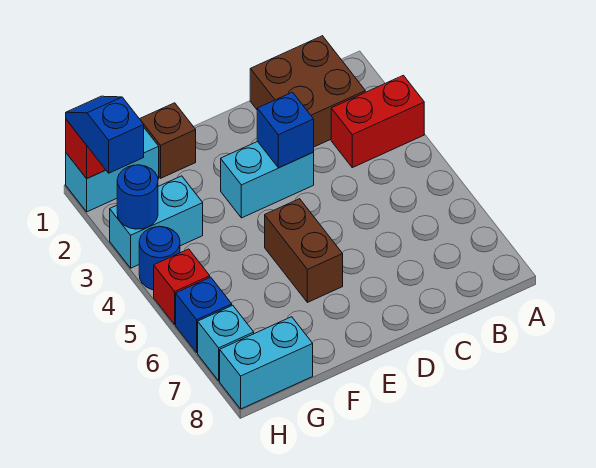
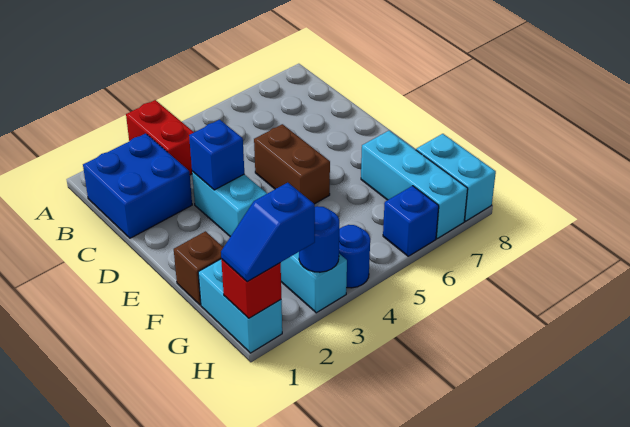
brown 2x2 brick [250,36,365,147] -> blue 2x2 brick [83,133,192,238]
brown 1x2 brick [265,199,343,302] -> brown 1x2 brick turned to [254,124,330,204]
red 1x1 brick [154,249,210,324] -> none
cyan 1x1 brick [198,305,254,381] -> cyan 1x3 brick [361,131,468,238]

